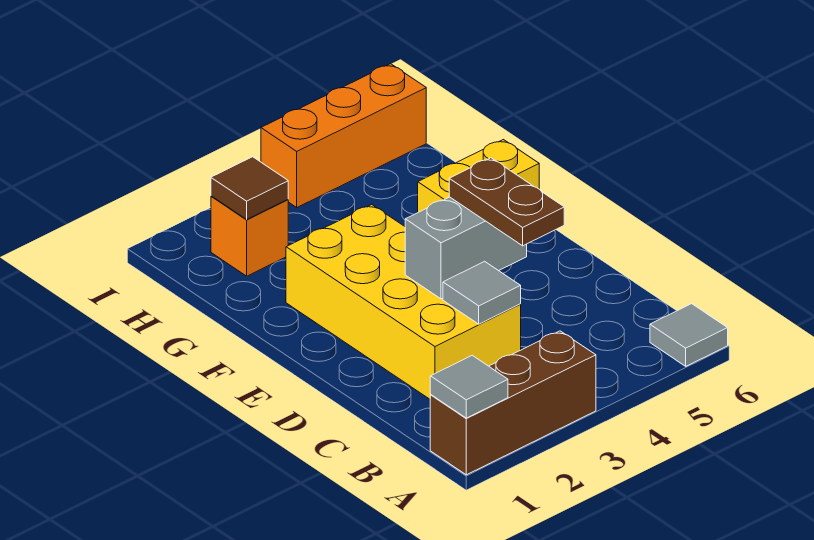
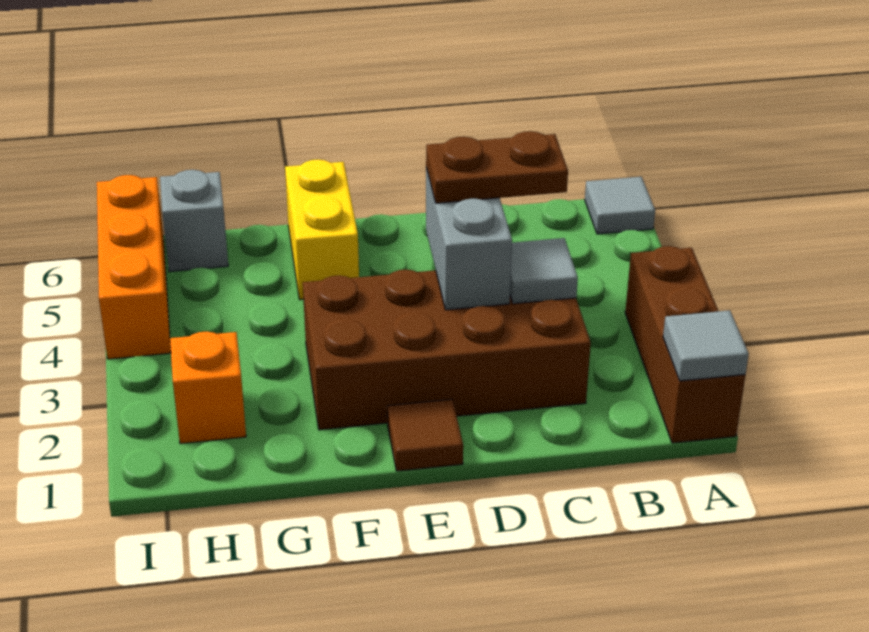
yellow 2x4 brick [286,205,521,399] -> brown 2x4 brick [303,270,591,430]
brown 1x1 tile [211,157,288,219] -> brown 1x1 tile moved to [387,399,463,471]
none -> grey 1x1 brick [160,170,228,272]

